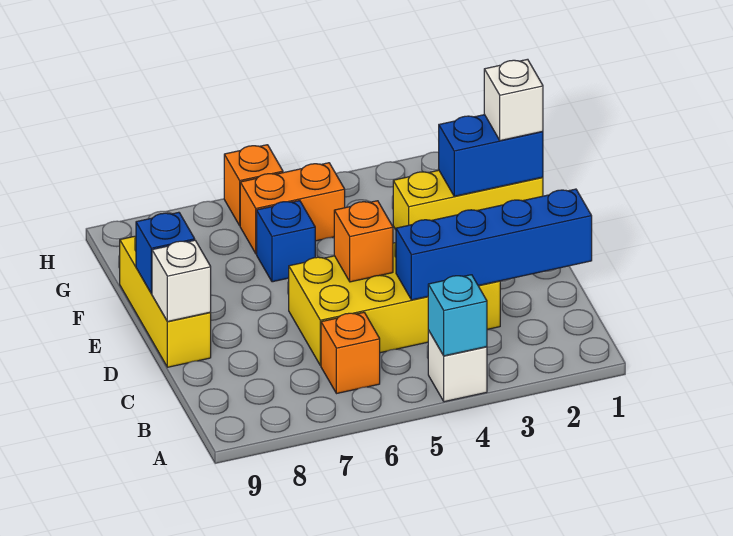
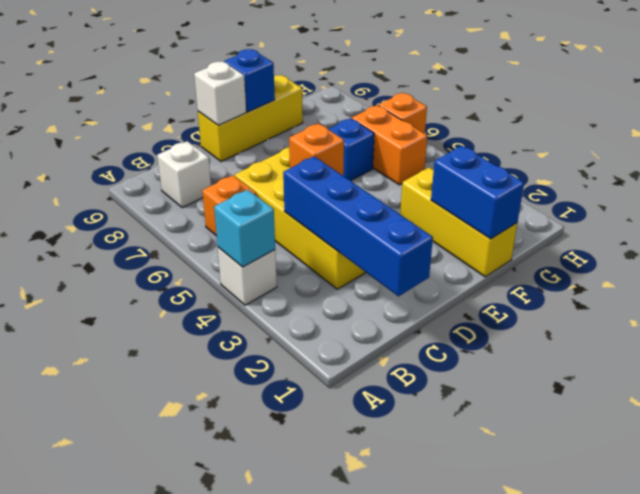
white 1x1 brick [484,59,543,141] -> white 1x1 brick moved to [157,141,211,208]

